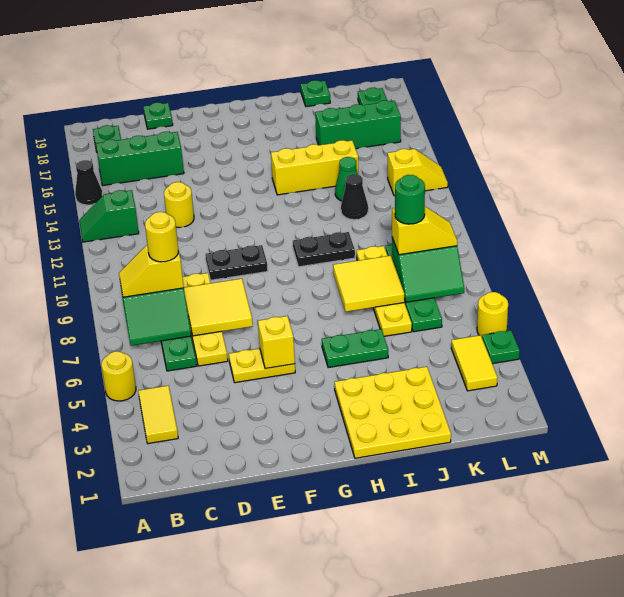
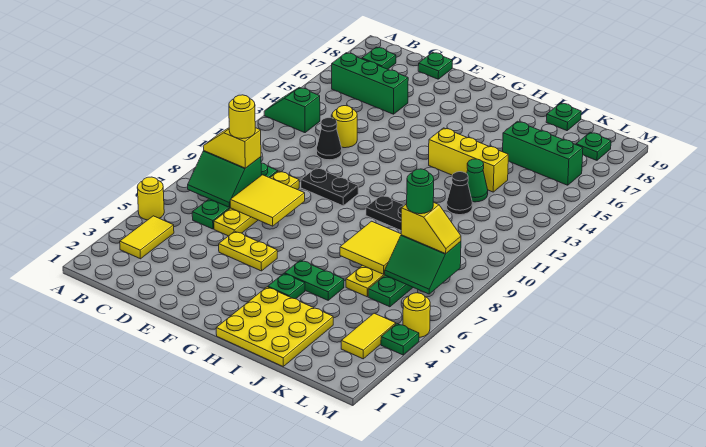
black 1x1 cone [75,160,103,205] -> black 1x1 cone moved to [317,118,342,160]
yellow 1x1 brick [258,316,295,369] -> none
none -> green 1x1 plate [268,274,305,299]
yellow 1x2 slope [388,149,448,195] -> none

